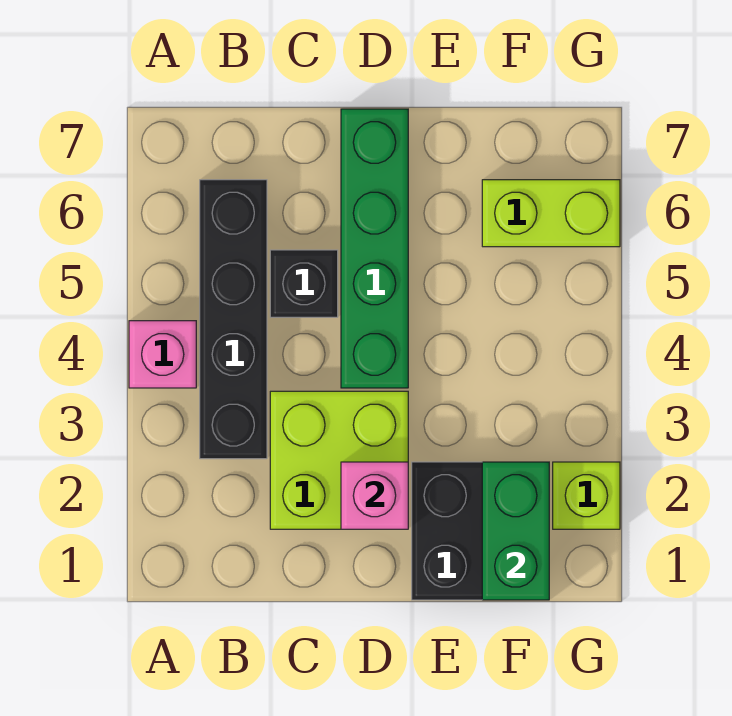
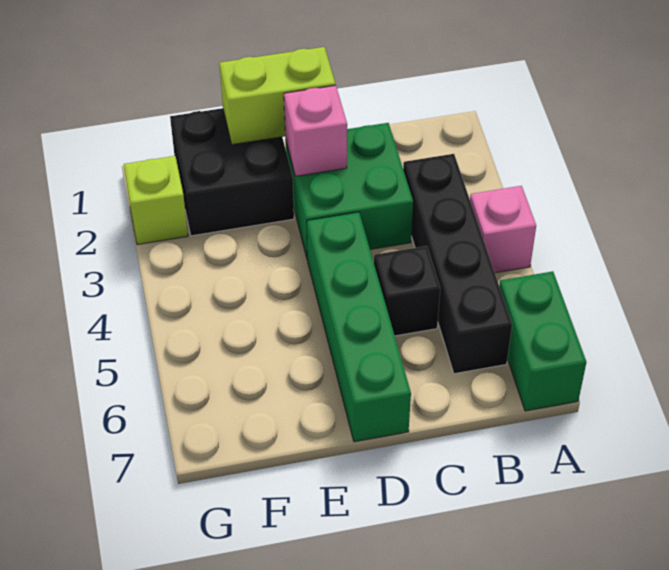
lime 2x2 brick [270,391,408,529] -> green 2x2 brick [286,123,413,260]
green 1x2 brick [482,462,549,600] -> green 1x2 brick moved to [499,271,586,411]
lime 1x2 brick [482,180,620,247] -> lime 1x2 brick moved to [220,47,335,145]

